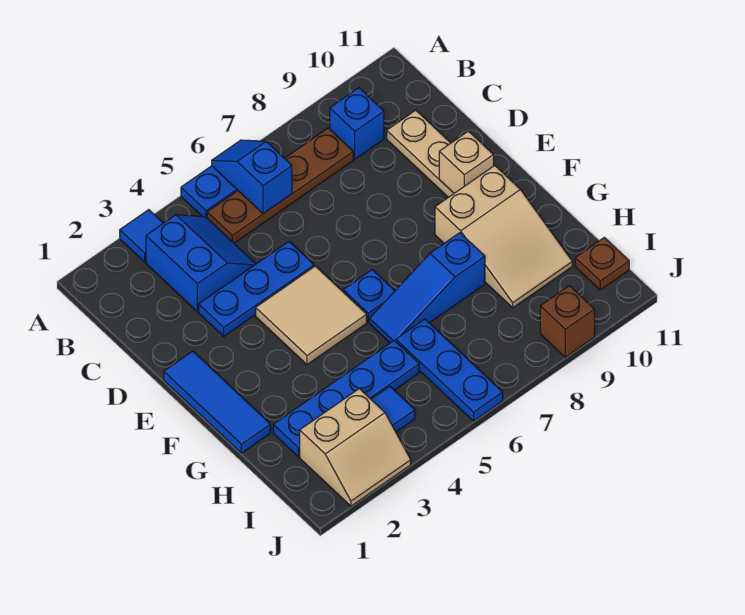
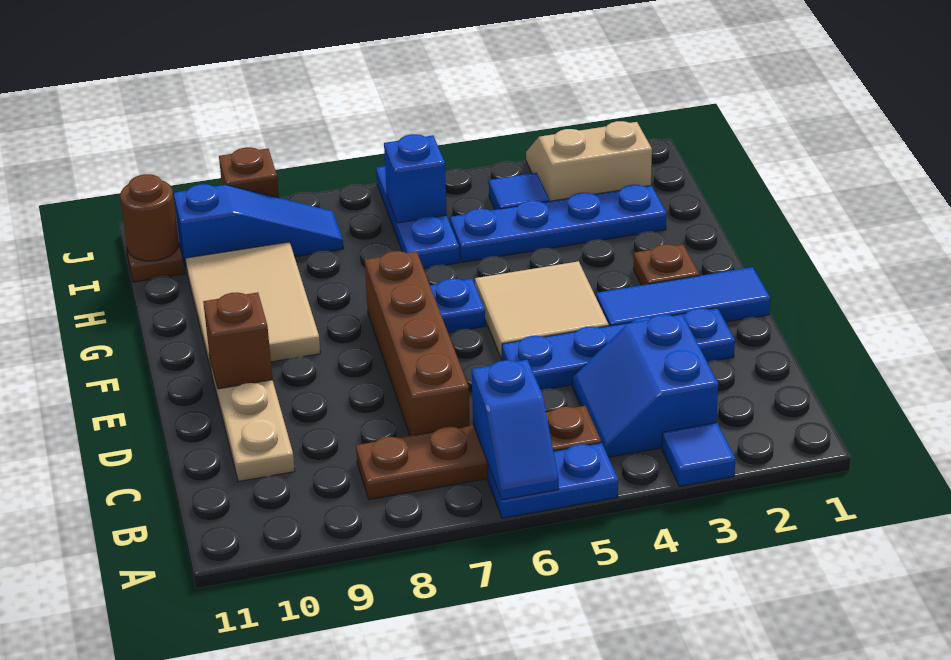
blue 1x1 brick [330,88,384,159] -> blue 1x1 brick moved to [384,134,447,223]
none -> brown 1x4 brick [365,251,470,436]
blue 1x3 plate [199,242,314,336] -> blue 1x4 plate [502,308,735,390]
blue 1x3 tile [164,351,271,453] -> blue 1x3 tile turned to [596,267,770,326]
tan 1x1 brick [439,131,494,193] -> brown 1x1 brick [203,292,273,389]
none -> brown 1x1 plate [633,244,699,285]
tan 2x3 slope [435,165,573,308] -> tan 2x3 tile [185,242,320,369]
blue 1x3 slope [369,233,485,343] -> blue 1x3 slope moved to [174,184,343,272]
none -> brown 1x1 round brick [120,174,179,261]

